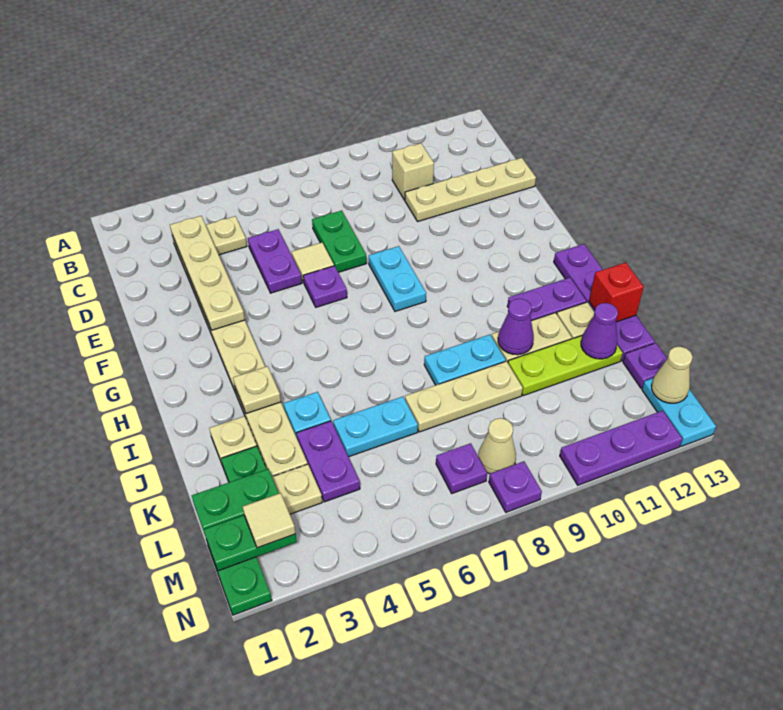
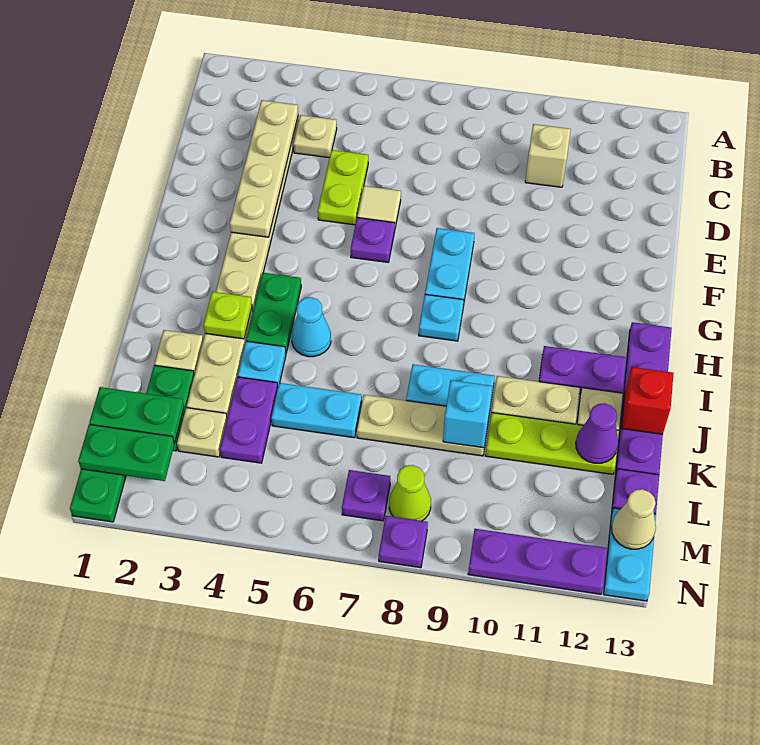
purple 1x2 plate [248,229,302,293] -> lime 1x2 plate [318,150,368,225]
green 1x2 plate [312,211,367,272] -> green 1x2 plate moved to [246,273,301,353]
tan 1x4 plate [405,158,536,222] -> none
none -> cyan 1x1 plate [419,294,464,341]
tan 1x1 plate [233,366,281,414] -> lime 1x1 plate [204,292,252,339]
none -> cyan 1x1 cone [292,297,331,357]
purple 1x1 cone [498,299,534,355] -> none
none -> cyan 1x1 brick [443,380,492,448]
tan 1x1 tile [243,493,296,548] -> none
tan 1x1 cone [478,418,516,474] -> lime 1x1 cone [389,465,431,521]

